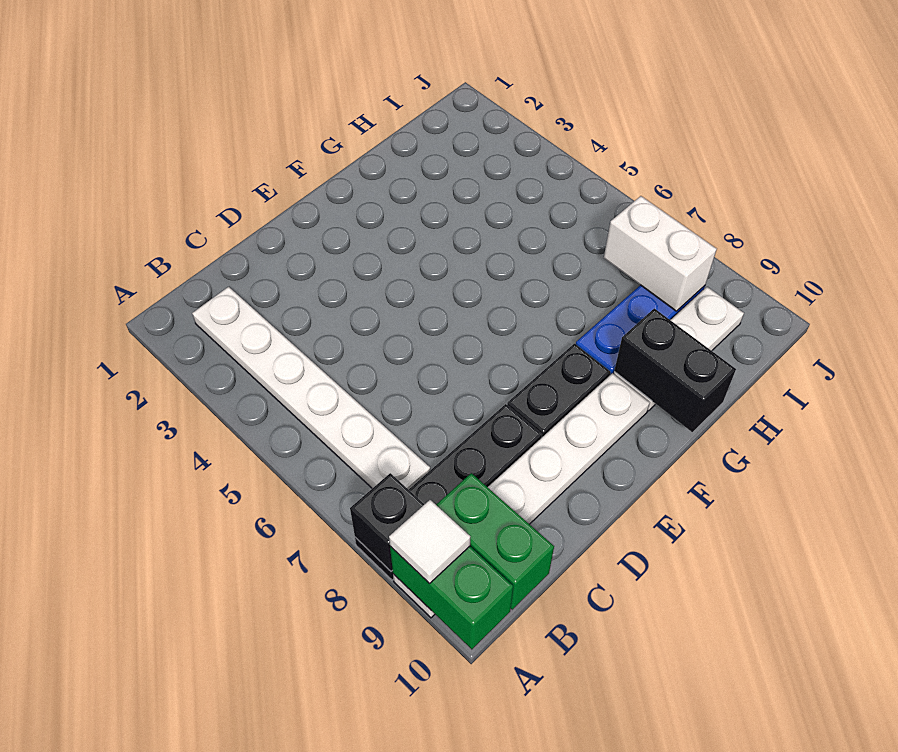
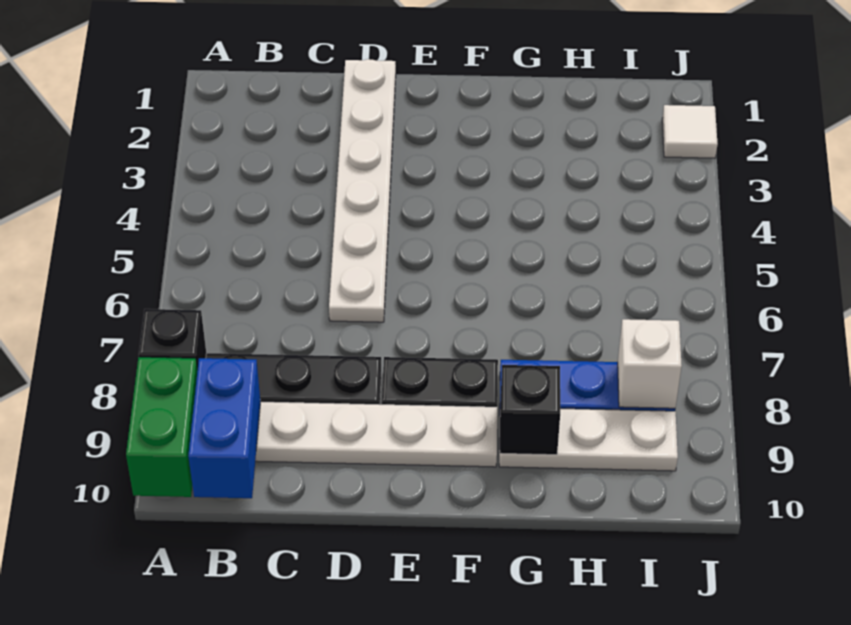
white 1x1 tile [389,500,470,584] -> white 1x1 tile moved to [662,105,718,158]
white 1x6 plate [192,287,430,490] -> white 1x6 plate moved to [329,59,396,322]
green 1x2 brick [436,473,554,610] -> blue 1x2 brick [188,358,260,498]
black 1x2 brick [614,308,736,432] -> black 1x1 brick [500,365,560,455]
white 1x2 brick [604,196,717,311] -> white 1x1 brick [618,319,682,408]

